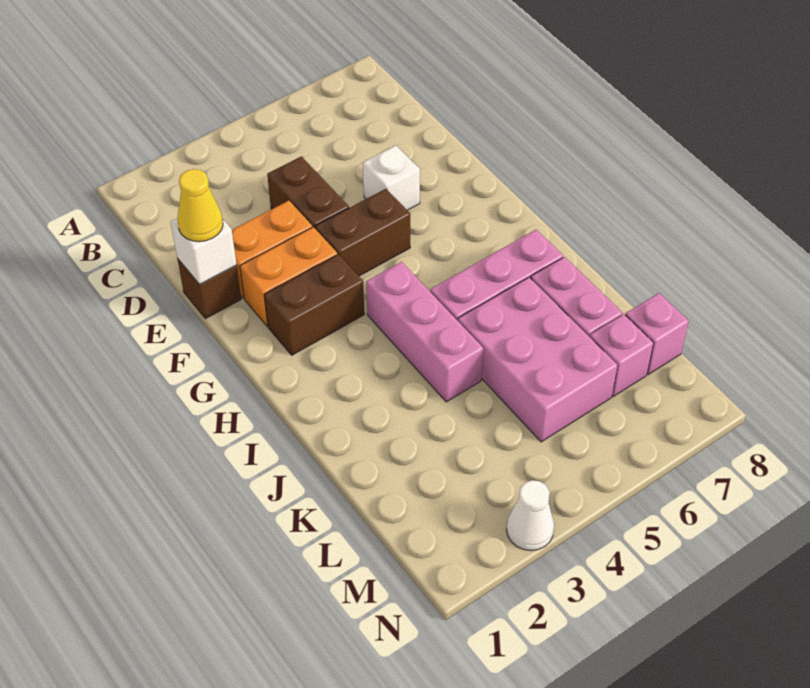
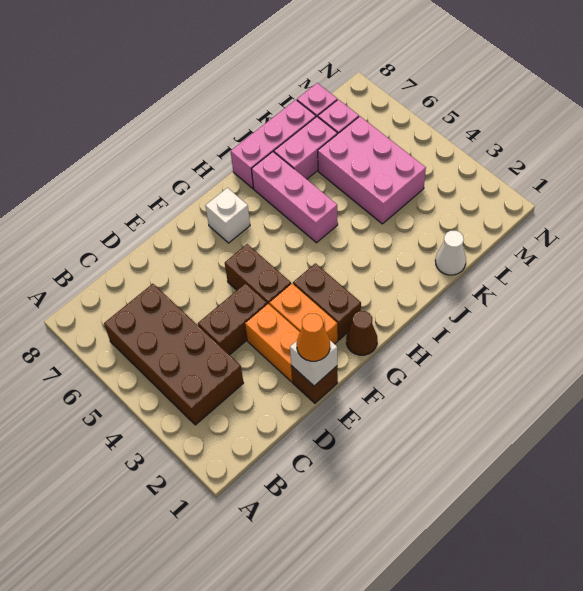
none -> brown 2x4 brick [104,284,243,425]
yellow 1x1 cone [178,169,223,242] -> orange 1x1 cone [297,314,330,361]
white 1x1 brick [363,145,420,210] -> white 1x1 brick moved to [205,188,250,243]
none -> brown 1x1 cone [346,311,377,355]
pink 1x3 brick [366,262,483,402] -> pink 1x3 brick moved to [231,100,316,188]
pink 2x3 brick [458,277,618,442] -> pink 2x3 brick turned to [318,116,426,224]
white 1x1 cone [506,480,554,551] -> white 1x1 cone moved to [435,231,466,275]

